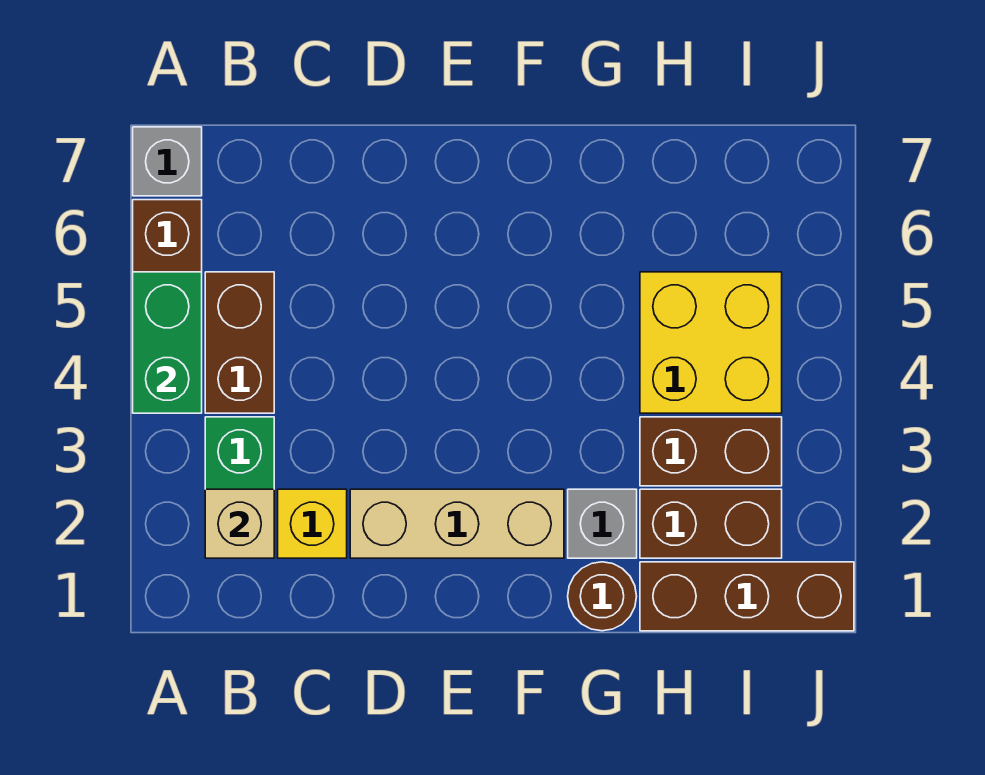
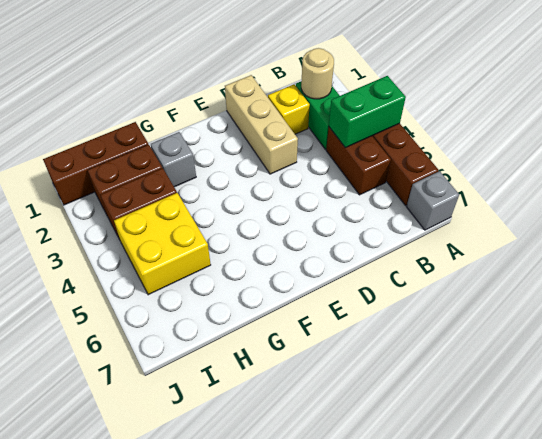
green 1x2 brick [133,272,202,413] -> green 1x2 brick turned to [329,76,406,148]
tan 1x1 brick [205,489,274,558] -> tan 1x1 round brick [301,48,334,99]
tan 1x3 brick [350,489,564,558] -> tan 1x3 brick turned to [225,75,298,174]
brown 1x1 round brick [568,562,637,631] -> none

